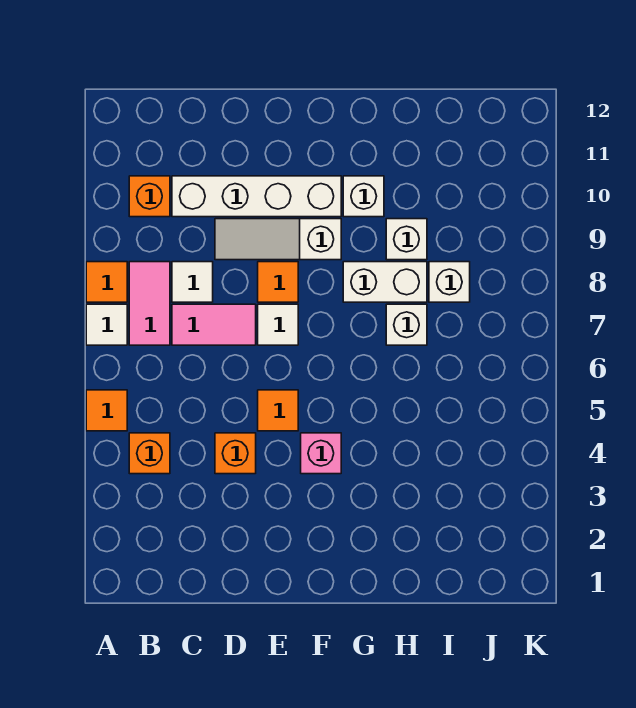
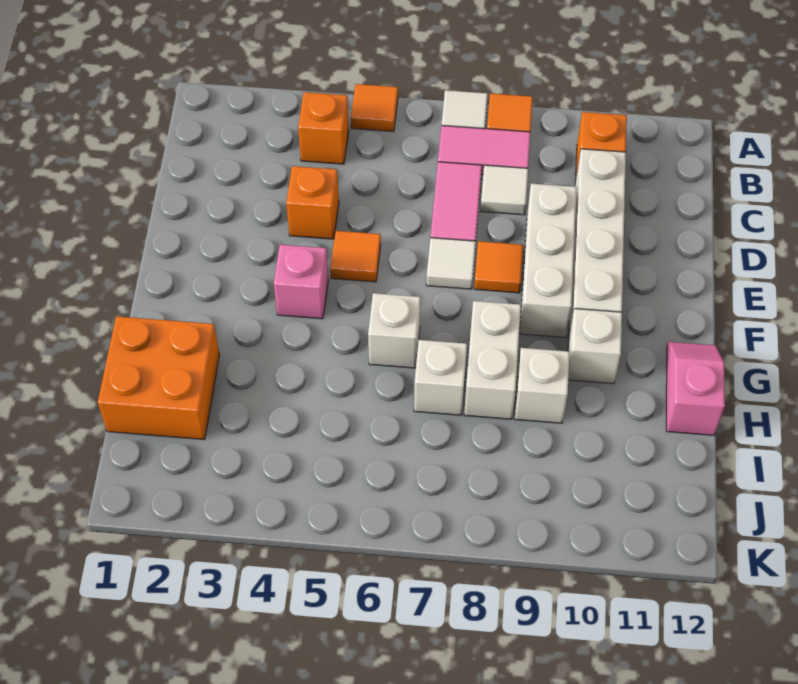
white 1x3 slope [215,219,341,260] -> white 1x3 brick [520,184,577,337]
none -> pink 1x2 slope [666,342,725,435]
none -> orange 2x2 brick [98,316,219,440]
white 1x1 brick [429,262,470,302] -> white 1x1 brick moved to [368,293,420,368]

